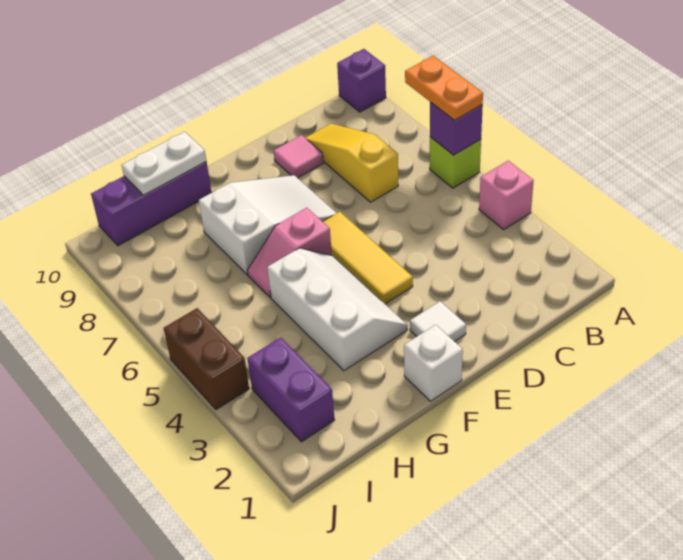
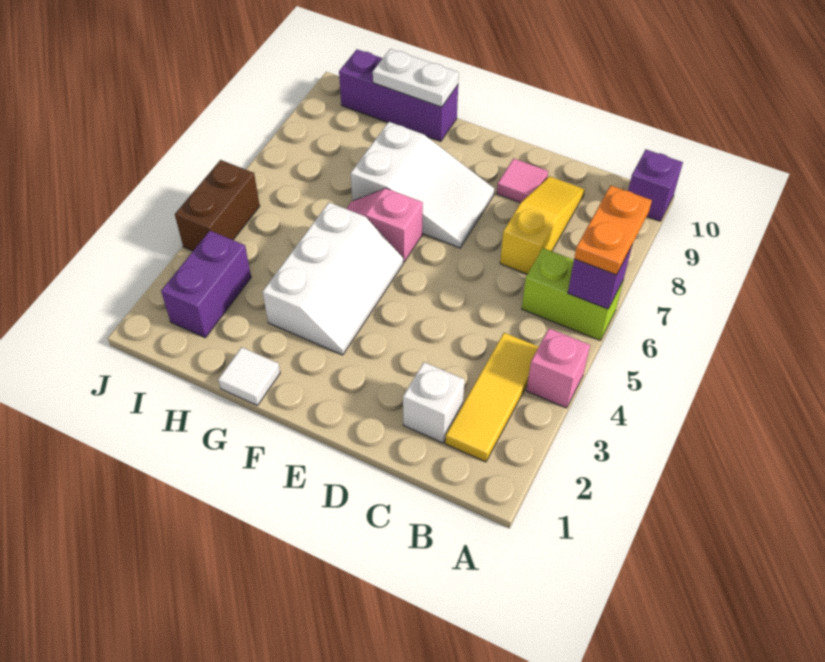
lime 1x1 brick [430,137,481,188] -> lime 1x2 brick [522,248,623,341]
white 1x1 tile [410,301,466,342] -> white 1x1 tile moved to [218,347,280,405]
yellow 1x3 tile [322,212,413,304] -> yellow 1x3 tile moved to [445,333,539,462]
white 1x1 brick [404,325,463,401] -> white 1x1 brick moved to [403,362,465,443]

